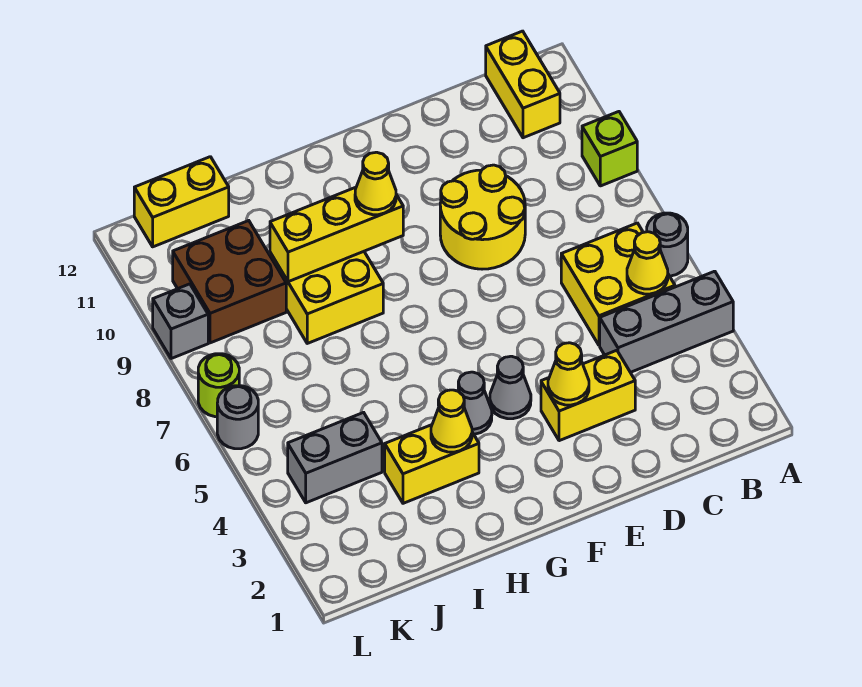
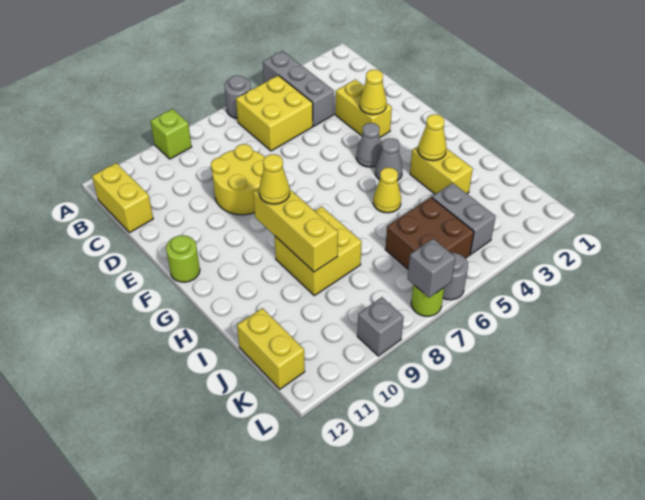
yellow 1x1 cone [627,232,668,294] -> yellow 1x1 cone moved to [373,167,401,213]
yellow 1x2 brick [486,31,560,138] -> yellow 1x2 brick turned to [92,163,153,233]
none -> lime 1x1 round brick [166,235,200,282]
brown 2x2 brick [173,221,286,343] -> brown 2x2 brick moved to [385,197,474,269]
none -> grey 1x1 brick [407,239,456,298]

